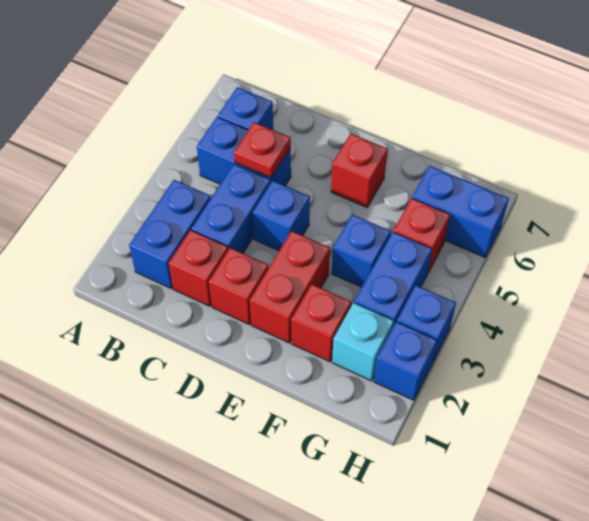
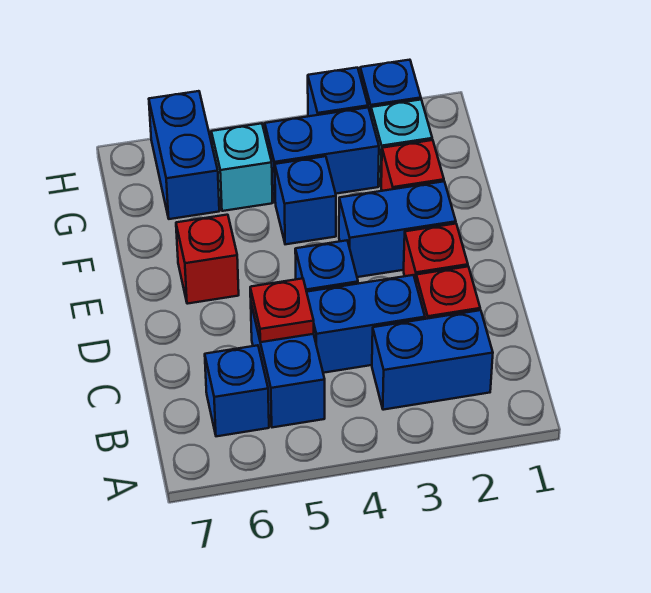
red 1x2 brick [250,231,330,343] -> blue 1x2 brick [339,181,456,277]
red 1x1 brick [393,198,450,274] -> cyan 1x1 brick [211,123,272,211]

